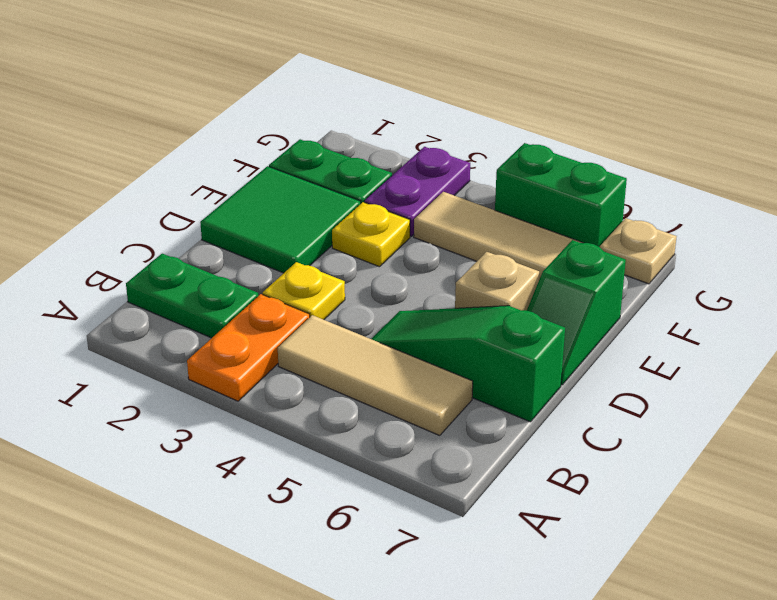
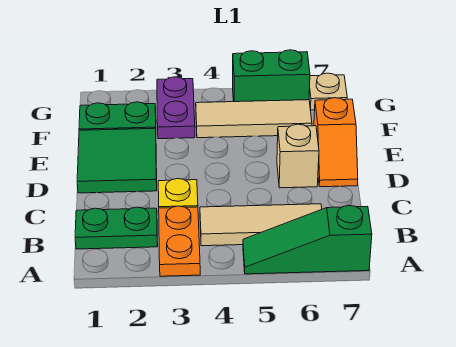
green 1x3 slope [372,306,565,422] -> green 1x3 slope moved to [243,206,372,274]
green 1x2 slope [527,240,626,385] -> orange 1x2 slope [314,98,358,187]
yellow 1x1 plate [332,202,410,267] -> none

